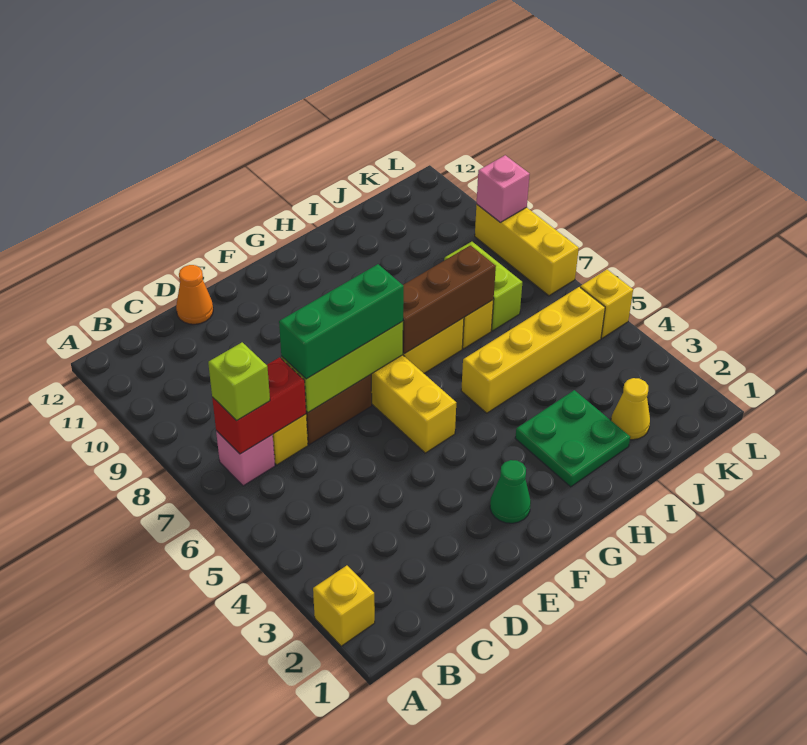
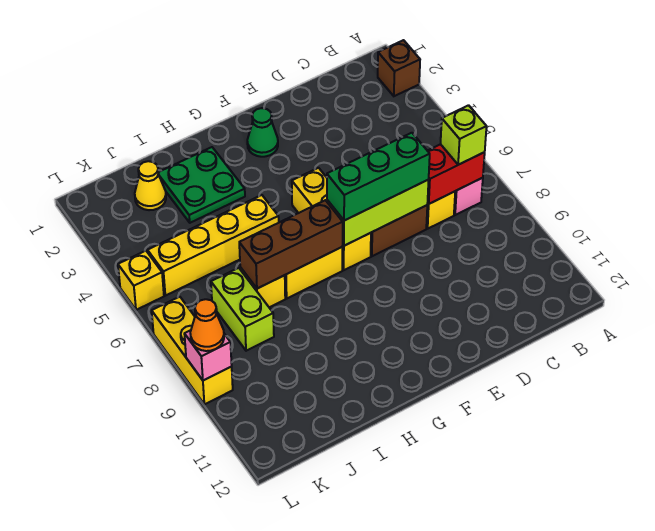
yellow 1x1 brick [313,566,375,646] -> brown 1x1 brick [378,40,420,96]
orange 1x1 cone [176,265,213,324] -> orange 1x1 cone moved to [190,299,224,351]

